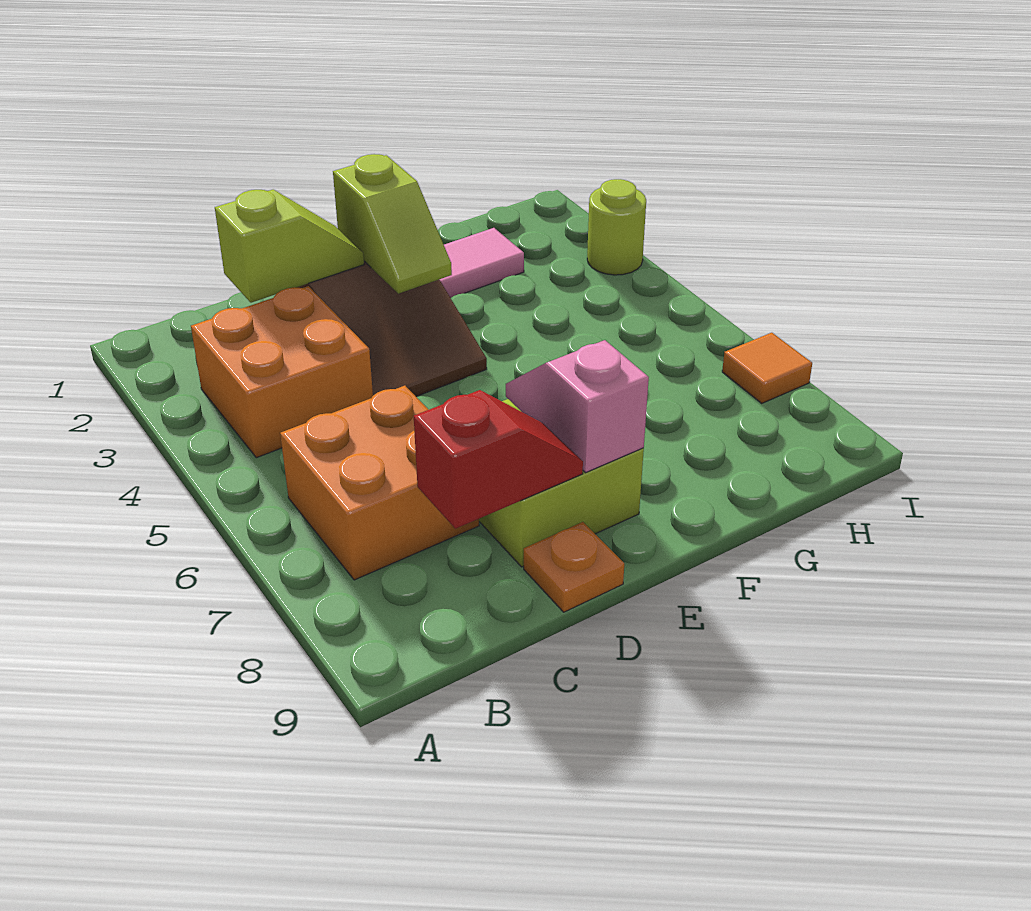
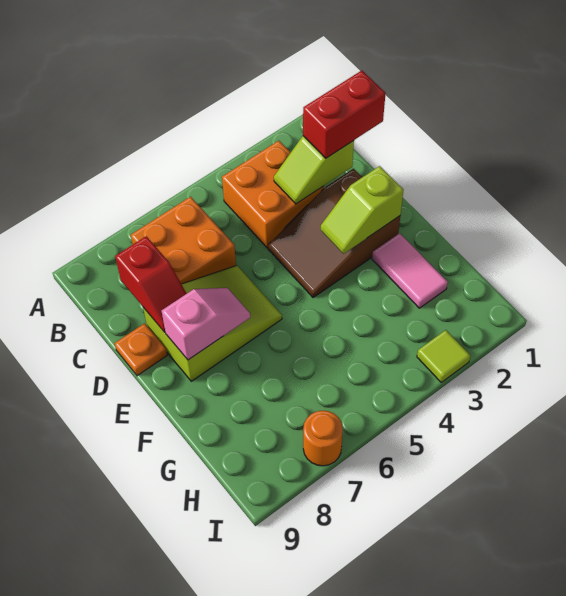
none -> red 1x2 brick [303,71,386,158]
lime 1x2 slope [215,190,364,303] -> lime 1x2 slope turned to [274,136,354,204]
lime 1x1 round brick [587,179,646,275] -> lime 1x1 tile [417,330,470,382]
orange 1x1 tile [722,333,812,403] -> orange 1x1 round brick [303,411,343,466]

